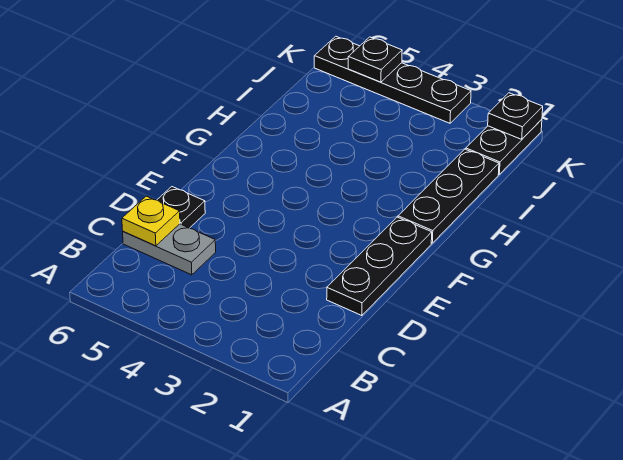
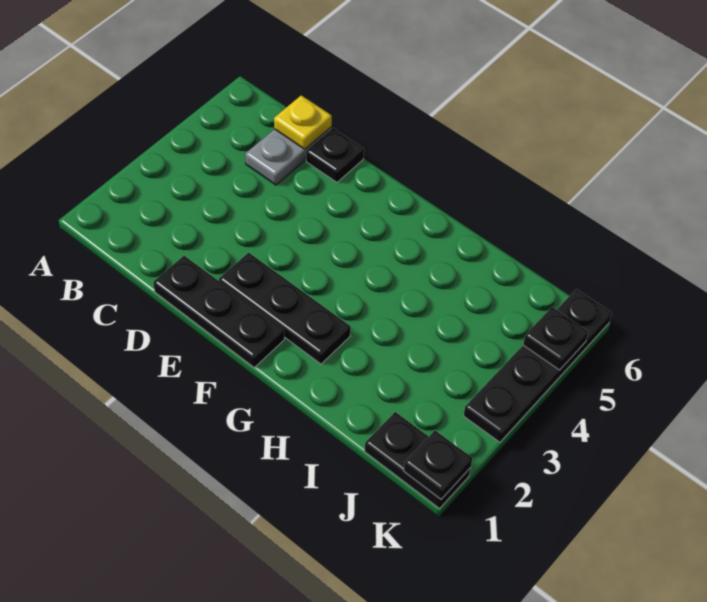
black 1x3 plate [398,149,499,243] -> black 1x3 plate moved to [219,253,351,364]

